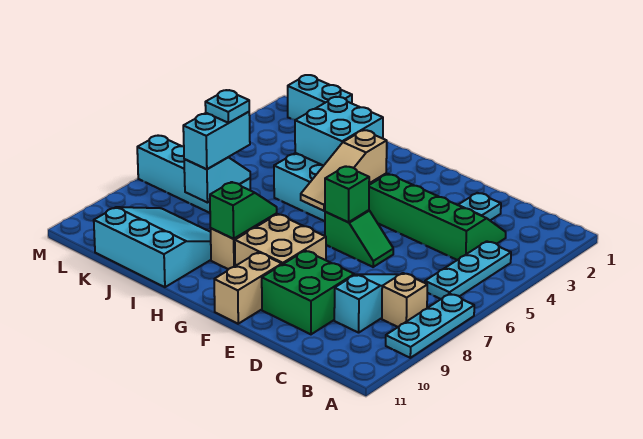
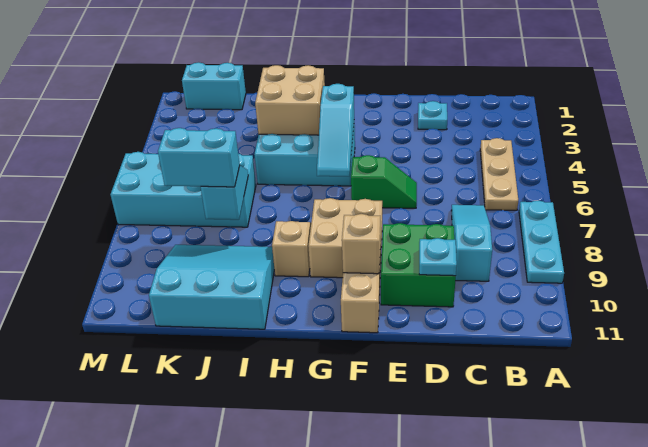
cyan 1x3 plate [425,241,511,299] -> tan 1x3 plate [480,138,518,210]
tan 1x1 brick [382,273,427,327] -> tan 1x1 brick moved to [342,214,380,274]
green 2x4 slope [369,174,506,260] -> none
green 1x1 brick [325,166,369,222] -> none
tan 1x3 slope [301,130,387,211] -> cyan 1x3 slope [317,84,354,176]
cyan 2x2 brick [295,97,383,166] -> tan 2x2 brick [255,65,325,135]
green 1x2 slope [210,182,277,239] -> none
cyan 1x4 brick [137,136,250,213] -> cyan 2x4 brick [110,152,256,227]
cyan 1x2 brick [183,112,250,169] -> cyan 1x2 brick turned to [158,128,240,187]
cyan 1x1 plate [205,90,249,123] -> cyan 1x1 plate moved to [419,238,457,276]

